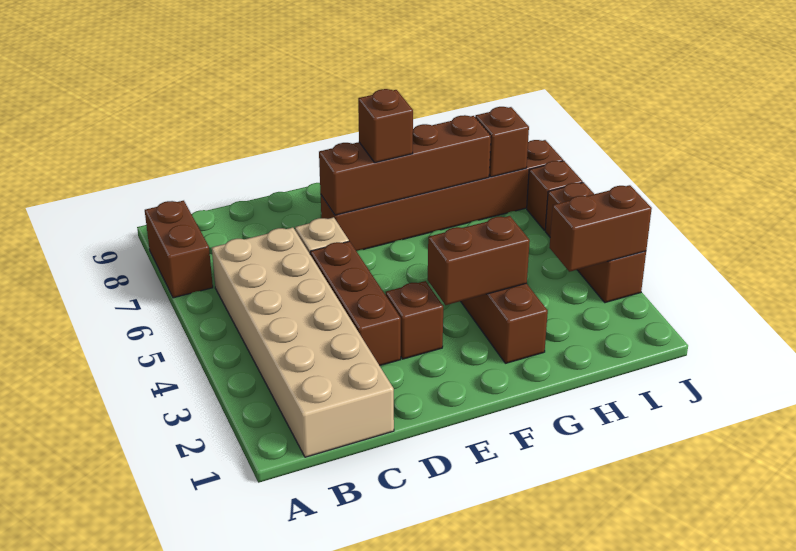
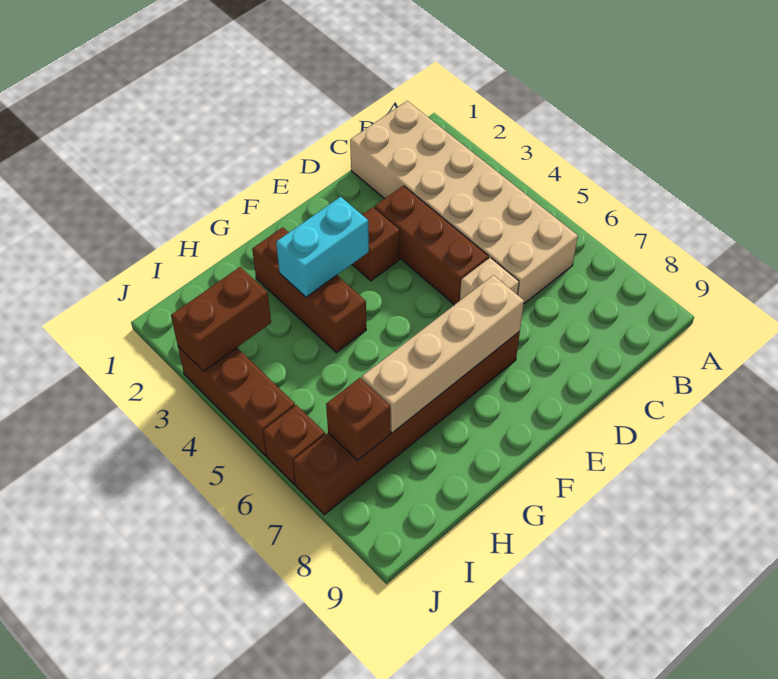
brown 1x2 brick [145,201,213,298] -> none
brown 1x4 brick [319,115,491,215] -> tan 1x4 brick [362,275,524,433]
brown 1x2 brick [428,216,530,305] -> cyan 1x2 brick [276,197,369,297]
brown 1x1 brick [358,89,413,163] -> none

